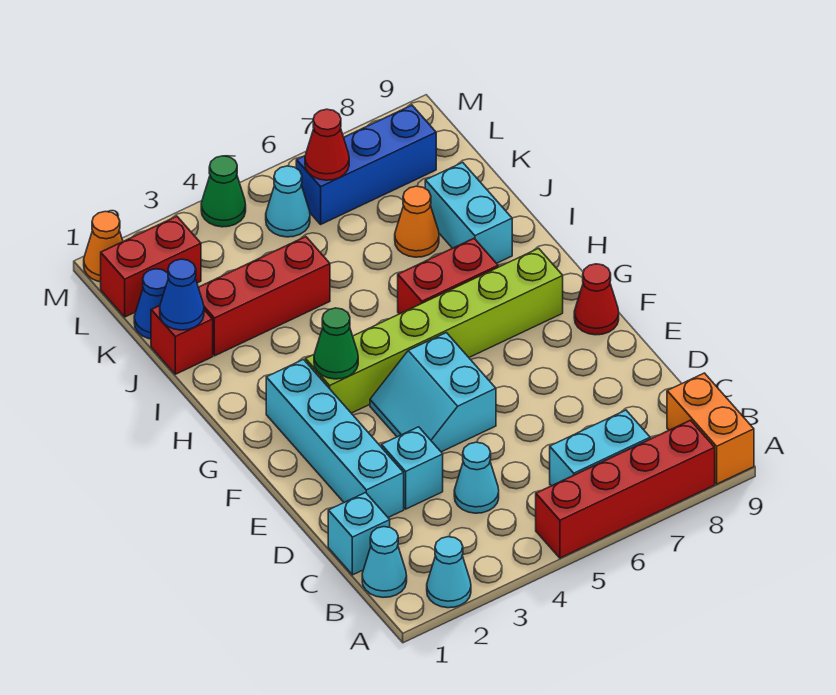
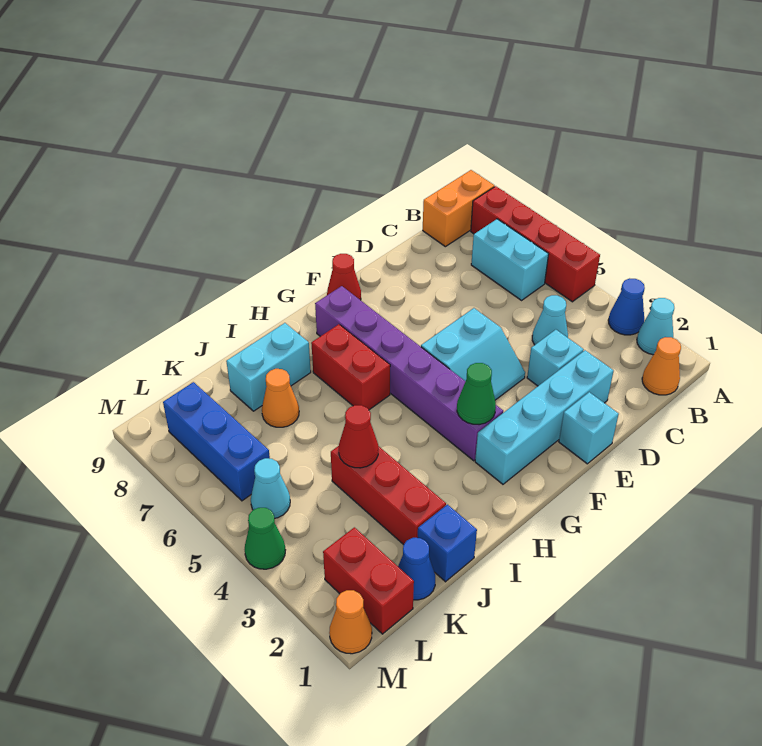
cyan 1x1 cone [362,527,407,597] -> orange 1x1 cone [642,337,681,395]
cyan 1x1 brick [328,493,390,575] -> cyan 1x1 brick moved to [559,392,619,464]
lime 1x6 brick [305,248,563,413] -> purple 1x6 brick [315,286,503,461]
red 1x1 brick [151,306,213,374] -> blue 1x1 brick [418,505,477,582]
blue 1x1 cone [160,259,204,330] -> blue 1x1 cone moved to [608,278,645,335]
red 1x1 cone [305,109,349,180] -> red 1x1 cone moved to [339,405,378,468]

